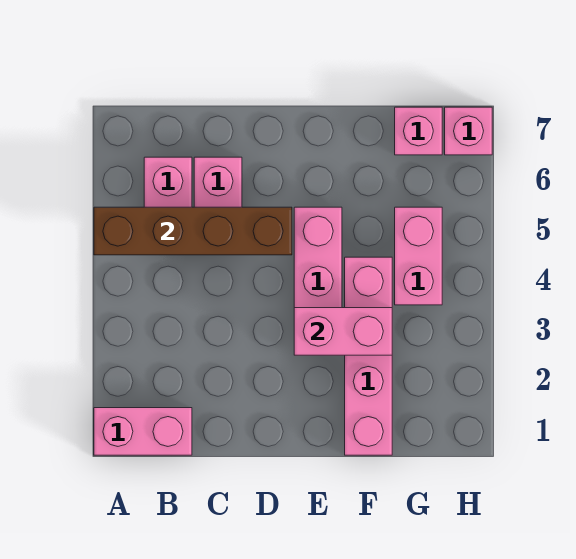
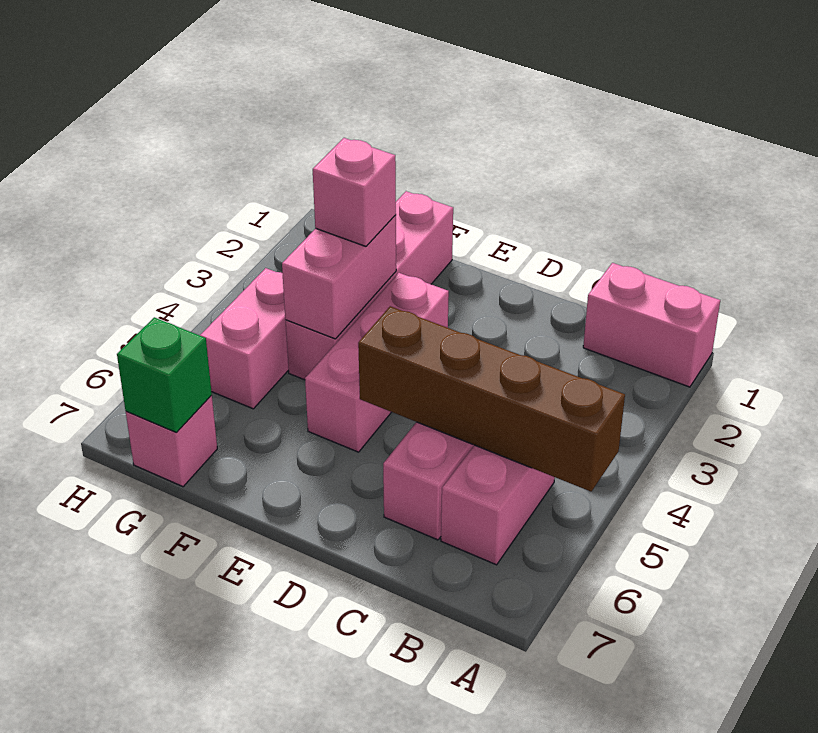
pink 1x2 brick [294,308,392,355] -> pink 1x2 brick turned to [282,215,396,339]
none -> green 1x1 brick [117,317,212,432]
pink 1x1 brick [445,107,492,155] -> pink 1x1 brick moved to [313,138,396,246]

